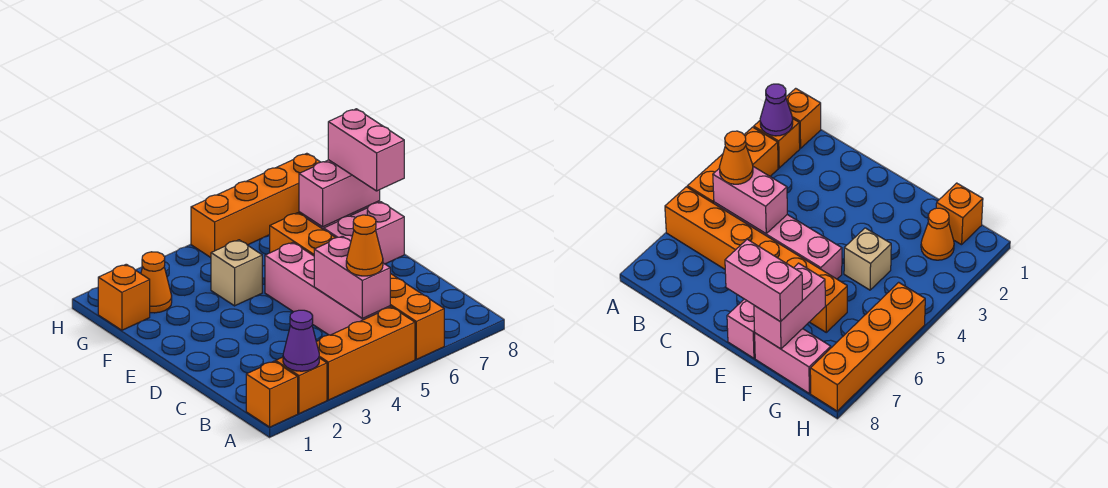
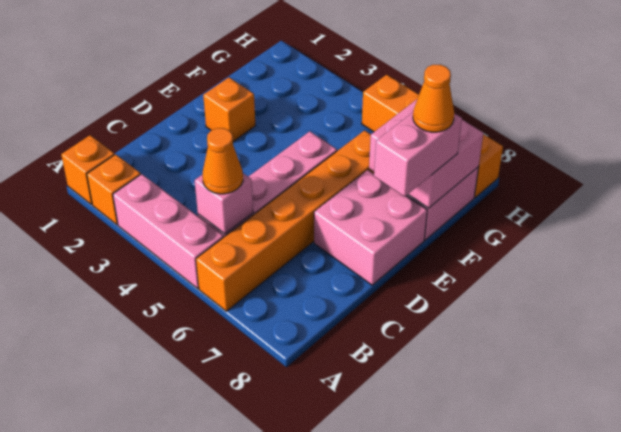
purple 1x1 cone [283,310,319,371] -> none
orange 1x3 brick [317,307,415,400] -> pink 1x3 brick [113,174,224,289]
pink 1x2 brick [314,236,390,319] -> pink 1x1 brick [195,173,253,234]
pink 1x2 brick [324,202,404,264] -> pink 2x2 brick [314,170,427,285]
tan 1x1 brick [211,240,262,306] -> none
pink 1x2 brick [299,160,380,227] -> pink 2x2 brick [369,100,483,208]
orange 1x1 brick [98,264,150,330] -> orange 1x1 brick moved to [203,77,255,142]
orange 1x1 cone [141,252,172,313] -> orange 1x1 cone moved to [413,65,454,132]

